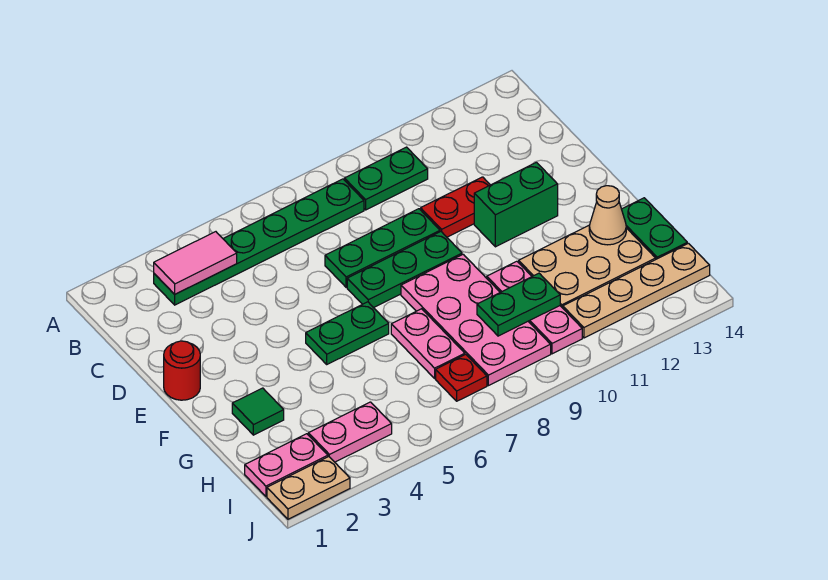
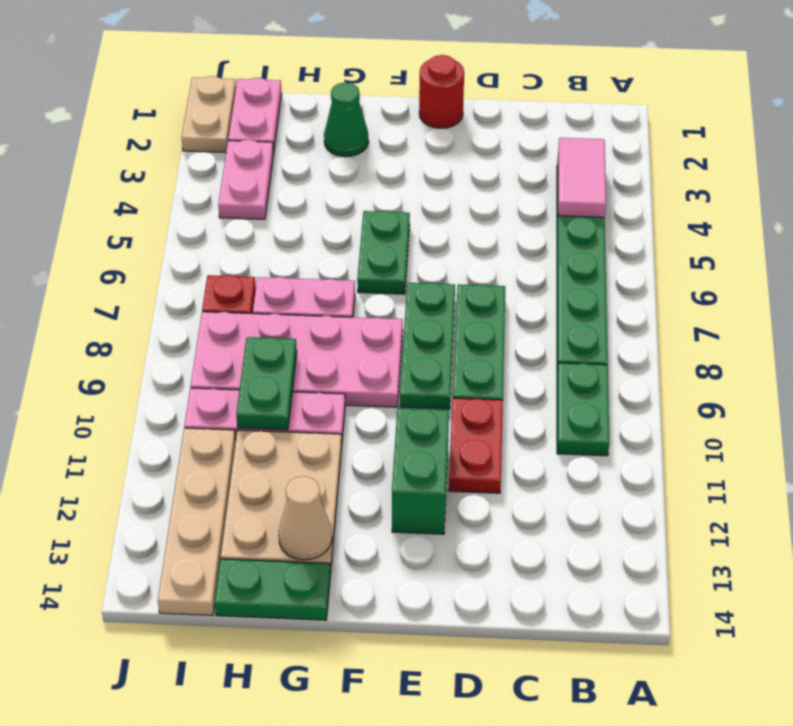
green 1x1 tile [232,388,284,435] -> green 1x1 cone [324,83,368,157]

